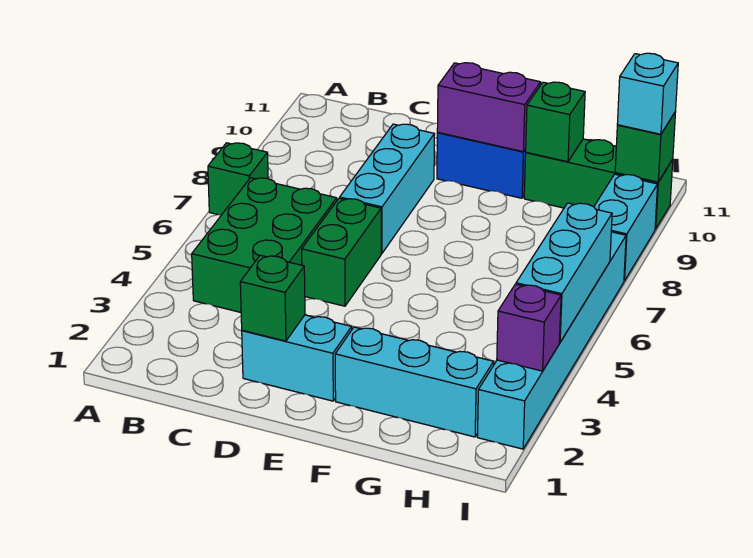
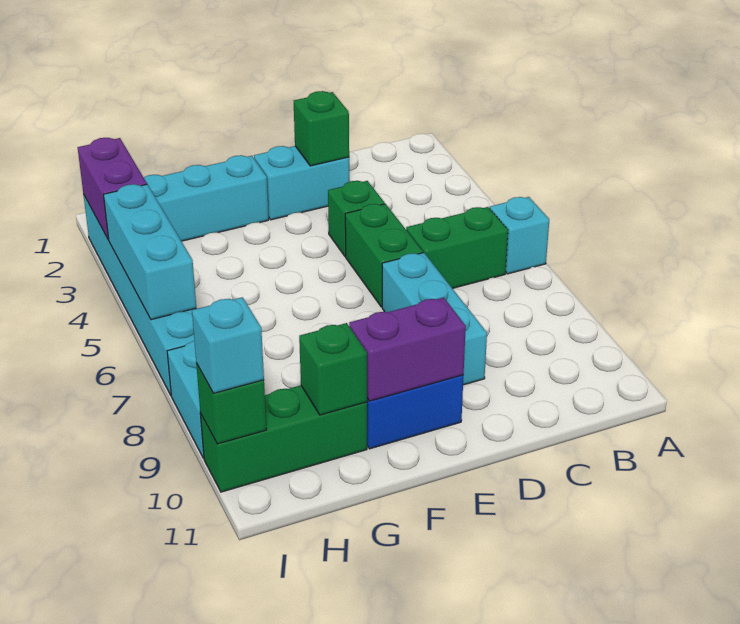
none -> cyan 1x1 brick [490,197,549,274]
green 1x1 brick [208,143,268,215] -> green 1x1 brick moved to [328,181,385,257]
green 2x3 brick [192,178,337,312] -> green 1x2 brick [406,207,508,288]
purple 1x1 brick [497,284,561,371] -> purple 1x2 brick [78,138,147,240]

